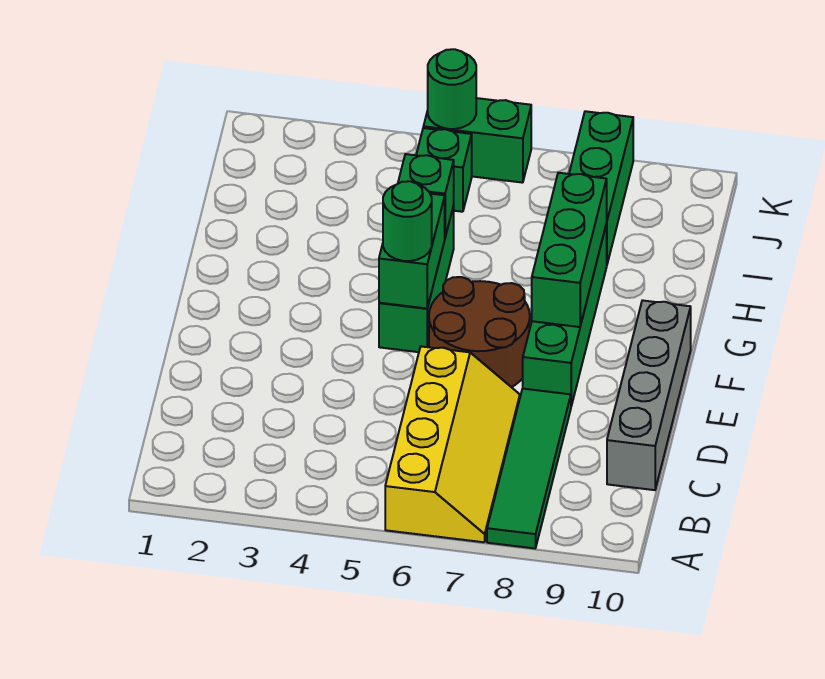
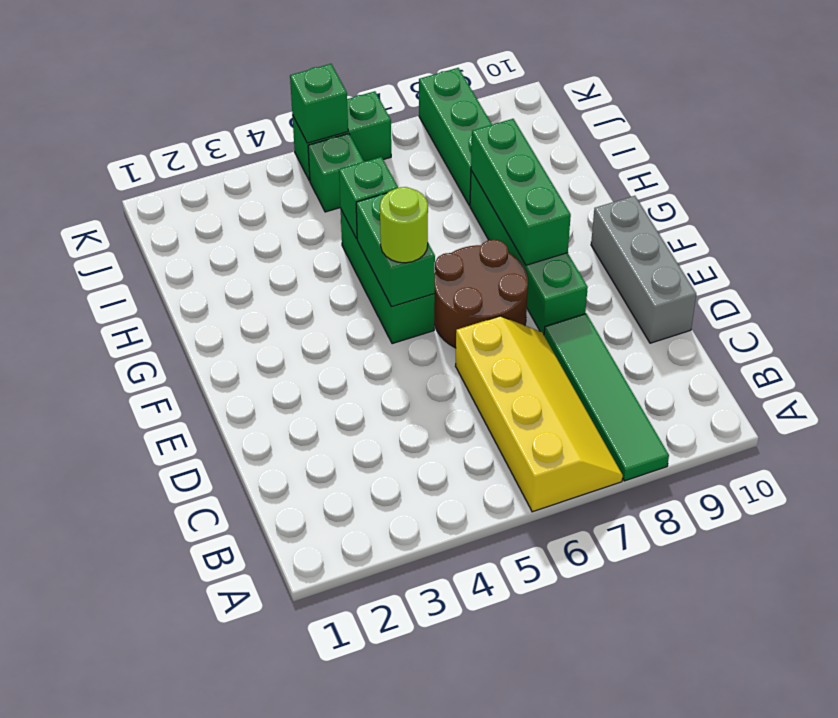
grey 1x4 brick [607,300,691,490] -> grey 1x3 brick [591,196,696,343]
green 1x1 round brick [383,181,432,261] -> lime 1x1 round brick [380,187,428,263]
green 1x1 round brick [428,49,476,129] -> green 1x1 brick [290,64,348,143]

